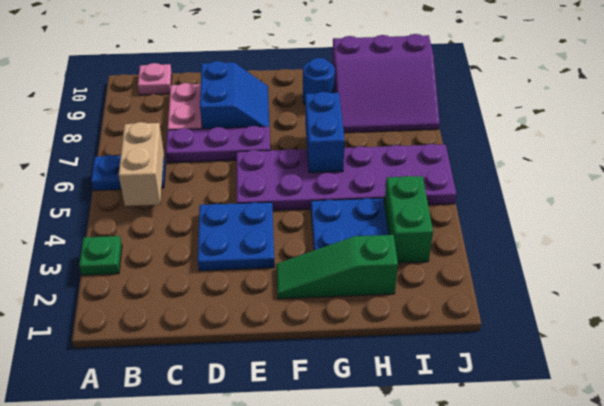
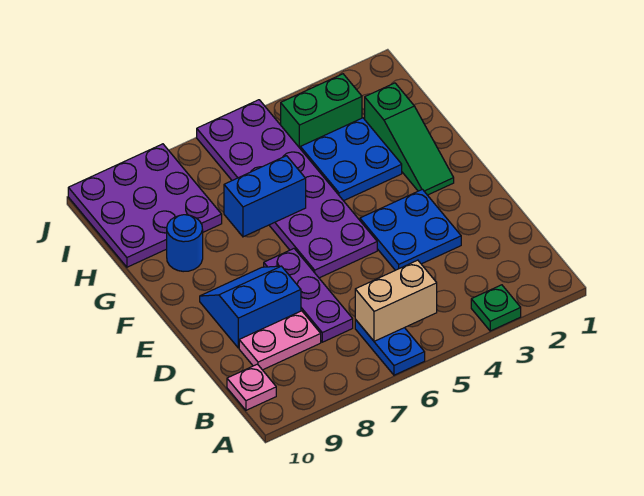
purple 3x3 slope [332,34,440,133] -> purple 3x3 plate [68,144,222,267]

